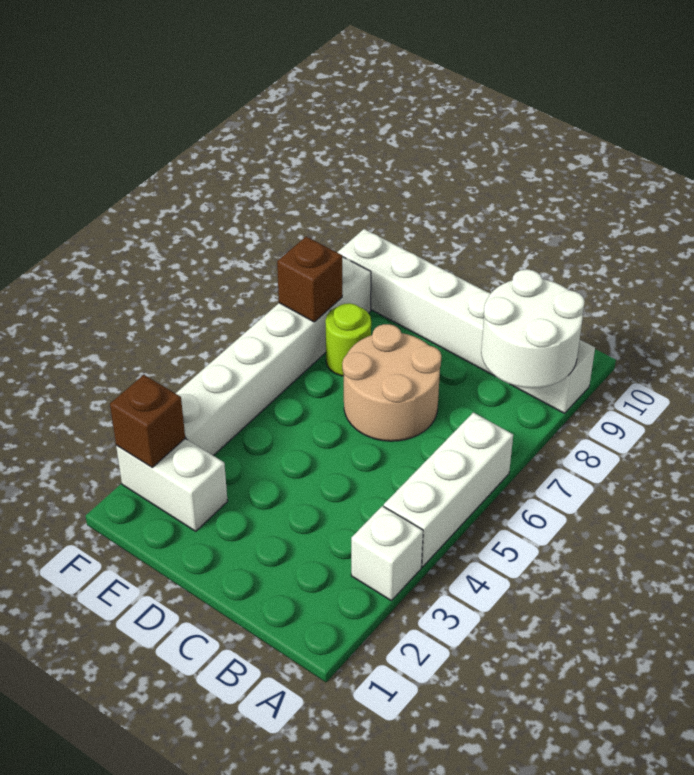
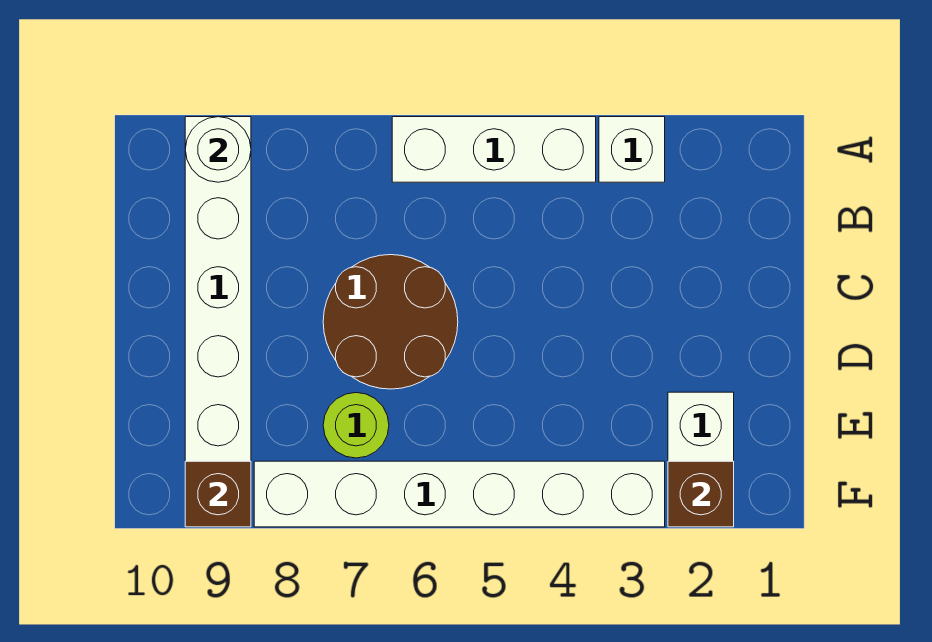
white 2x2 round brick [481,269,585,388] -> white 1x1 round brick [185,117,251,182]
tan 2x2 round brick [342,324,441,441] -> brown 2x2 round brick [323,255,458,389]
brown 1x1 brick [277,237,342,322] -> brown 1x1 brick moved to [185,461,251,527]

